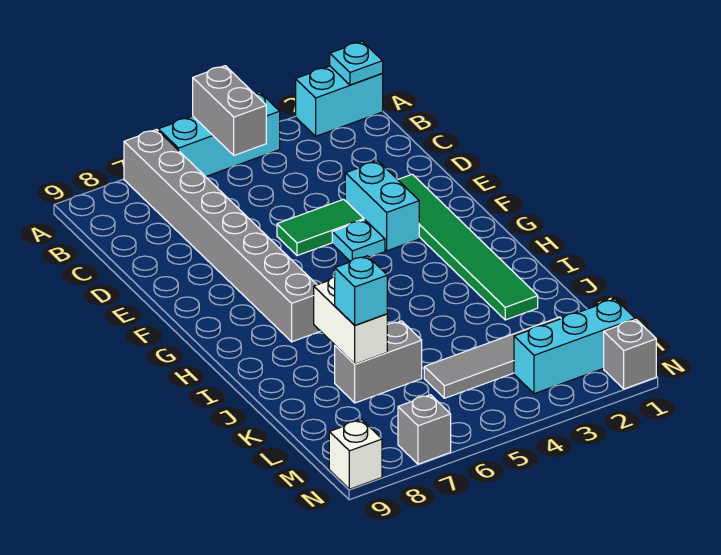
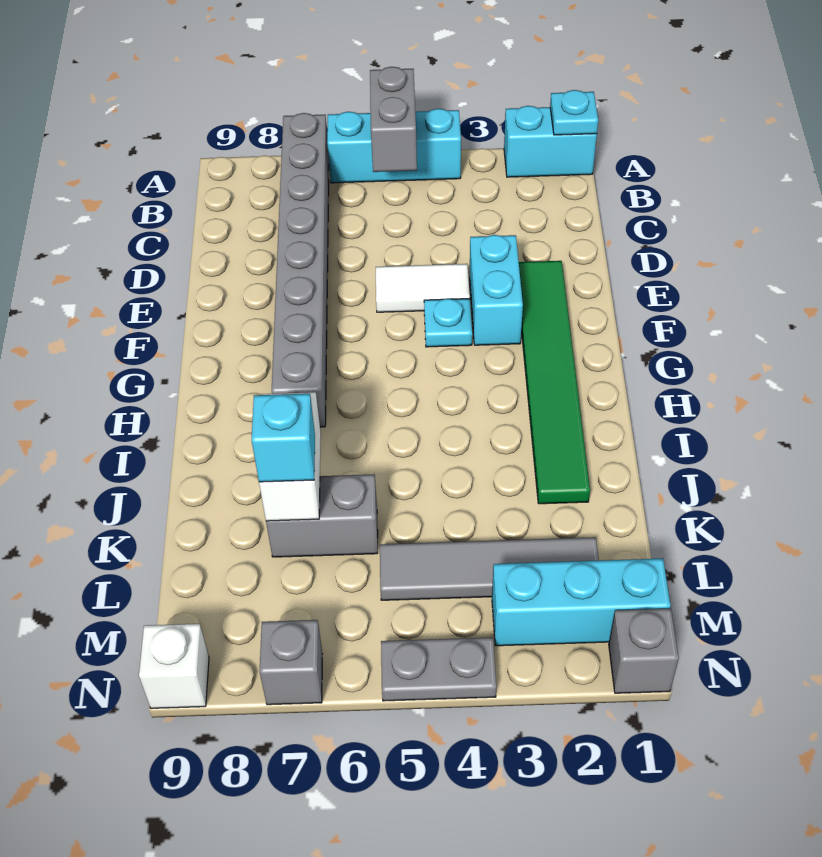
green 1x2 tile [277,199,364,256] -> white 1x2 tile [376,264,470,312]
none -> grey 1x2 plate [381,637,497,701]

